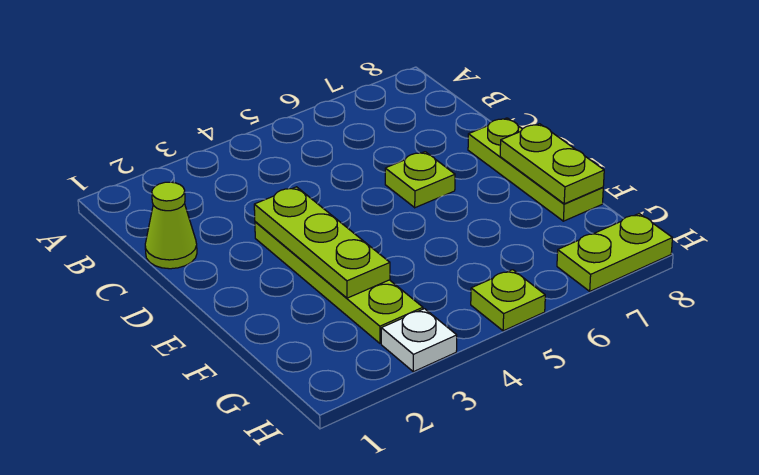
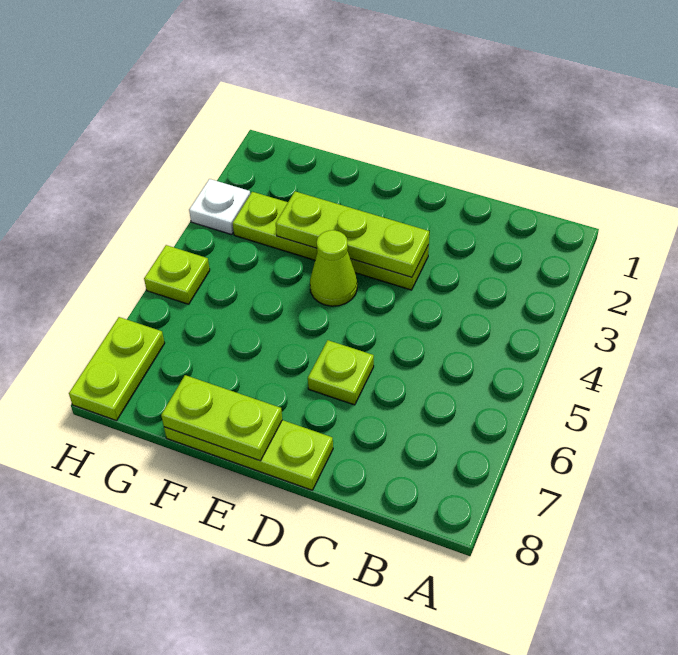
lime 1x1 cone [145,182,197,269] -> lime 1x1 cone moved to [310,230,357,306]

